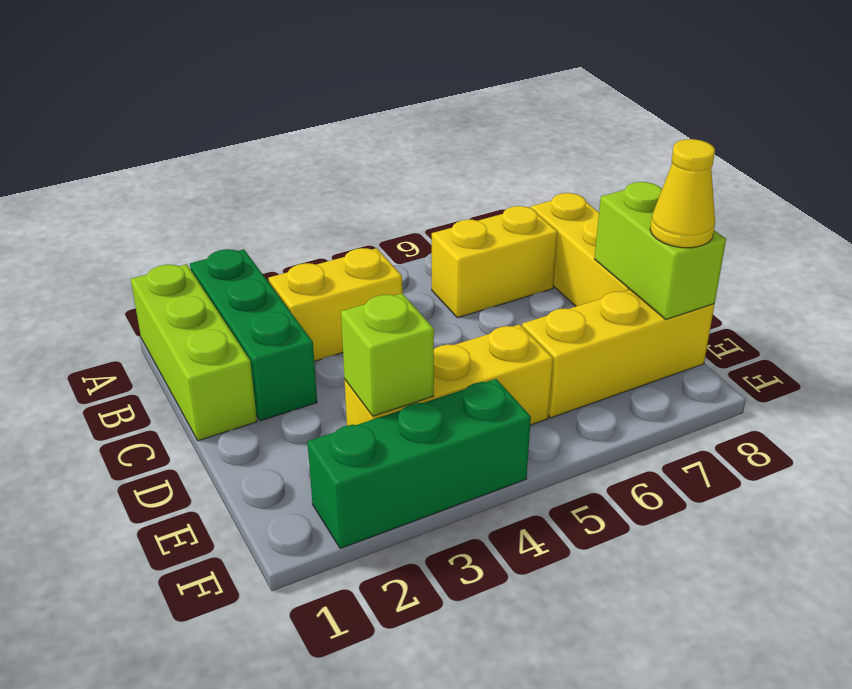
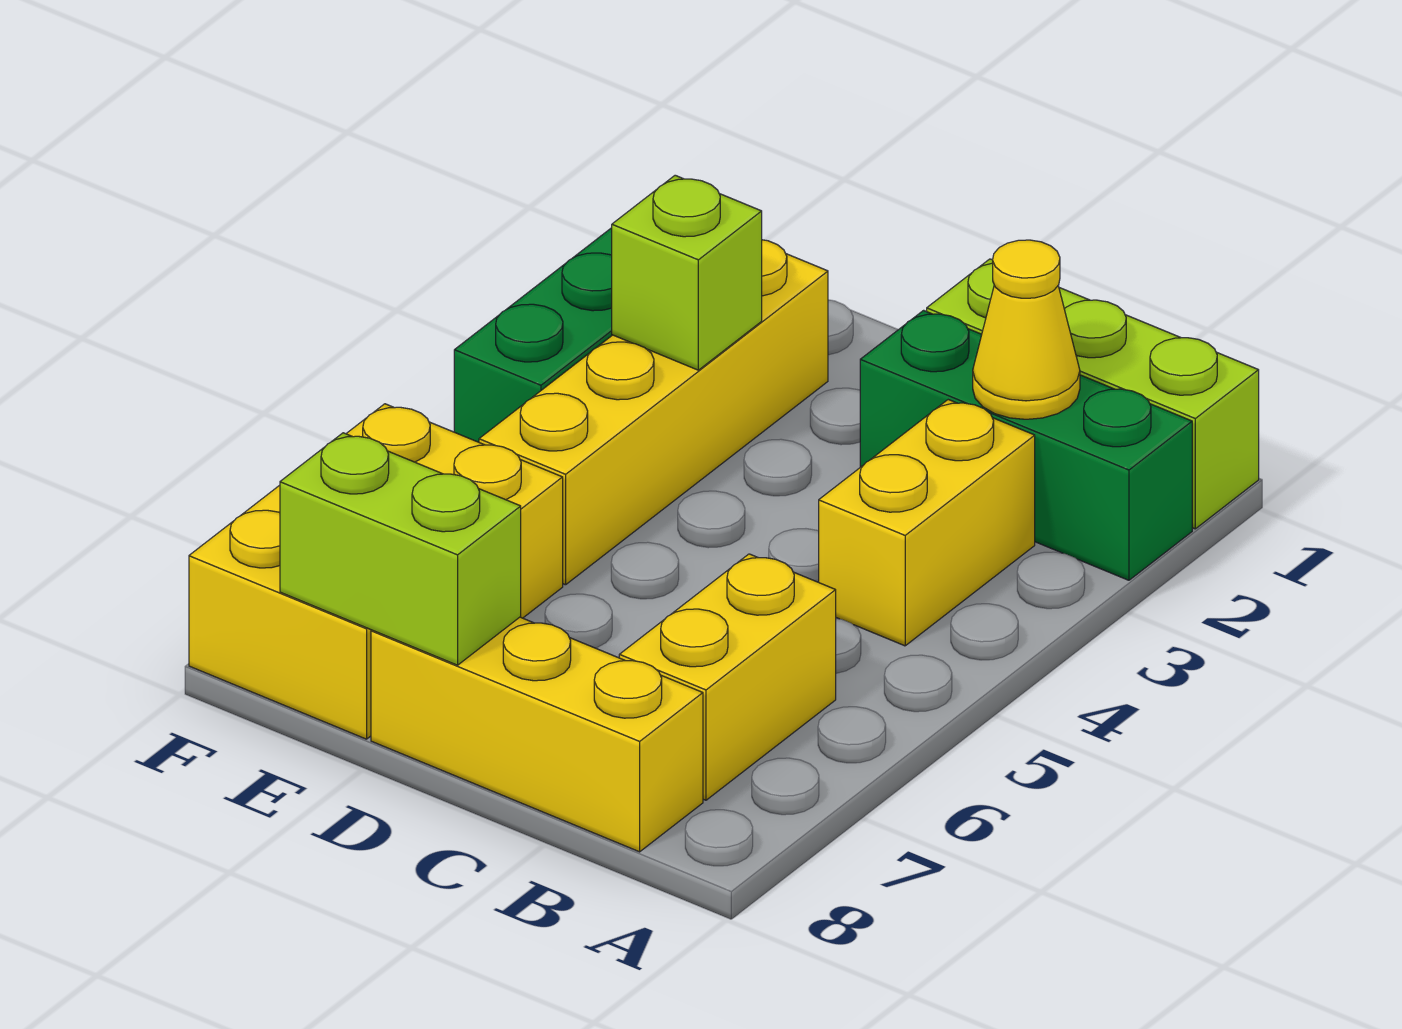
yellow 1x3 brick [345,324,553,426] -> yellow 1x4 brick [479,240,828,585]
yellow 1x3 brick [522,290,715,418] -> yellow 2x3 brick [189,404,563,739]
yellow 1x1 cone [650,139,715,248] -> yellow 1x1 cone moved to [973,240,1080,419]

